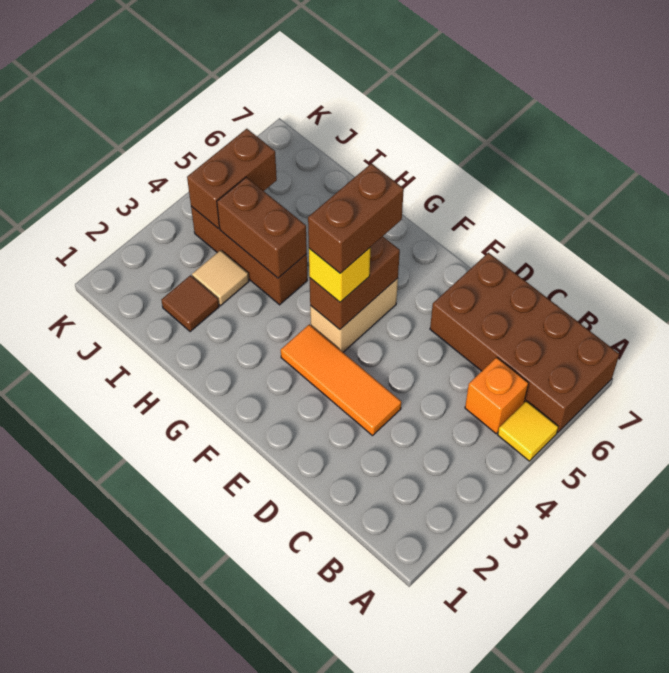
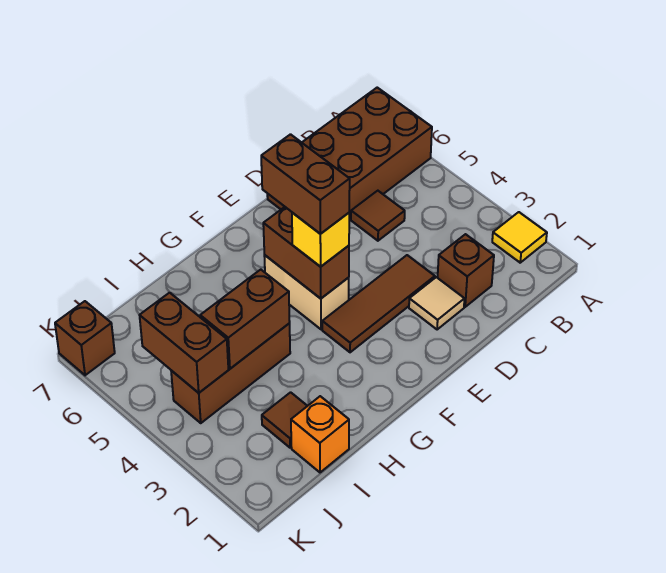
yellow 1x1 tile [498,401,558,461] -> yellow 1x1 tile moved to [492,212,547,263]
orange 1x1 brick [465,357,528,434] -> orange 1x1 brick moved to [291,396,349,472]
none -> brown 1x1 brick [438,234,494,307]
none -> brown 1x1 tile [351,191,405,241]
orange 1x3 tile [281,324,401,436] -> brown 1x3 tile [322,255,435,352]
tan 1x1 tile [192,250,249,306] -> tan 1x1 tile moved to [409,277,464,330]
none -> brown 1x1 brick [55,301,115,375]

